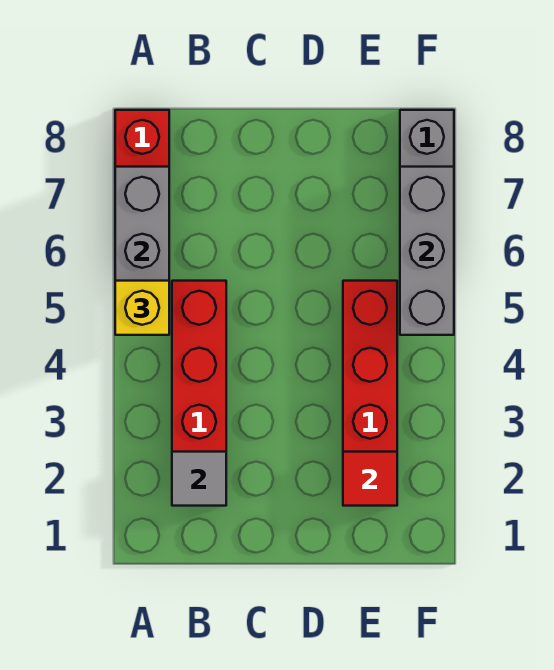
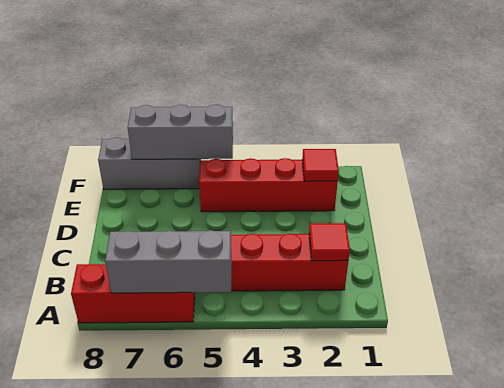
yellow 1x1 brick [115,281,169,335] -> none
grey 1x1 tile [172,452,226,506] -> red 1x1 tile [309,223,350,261]

